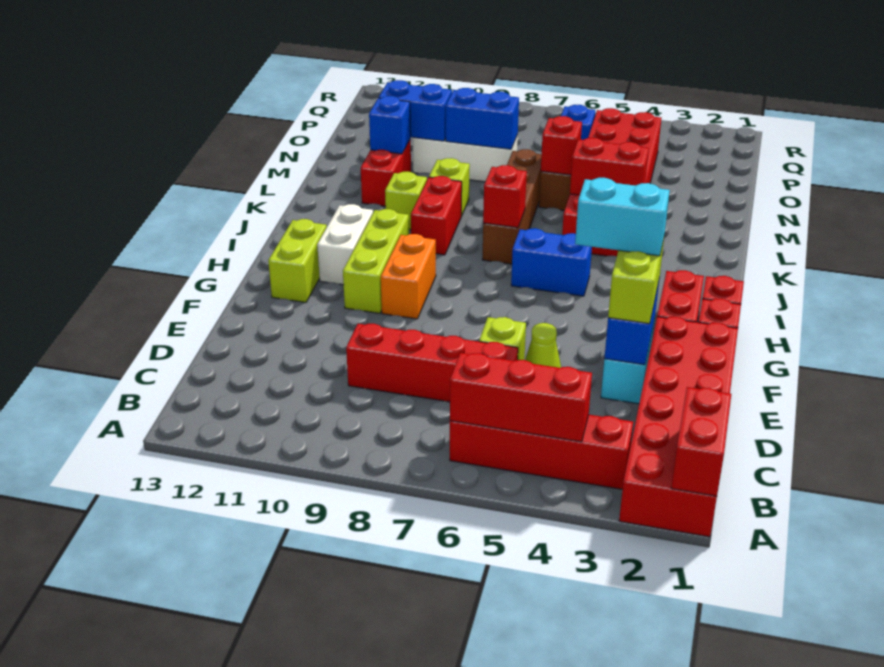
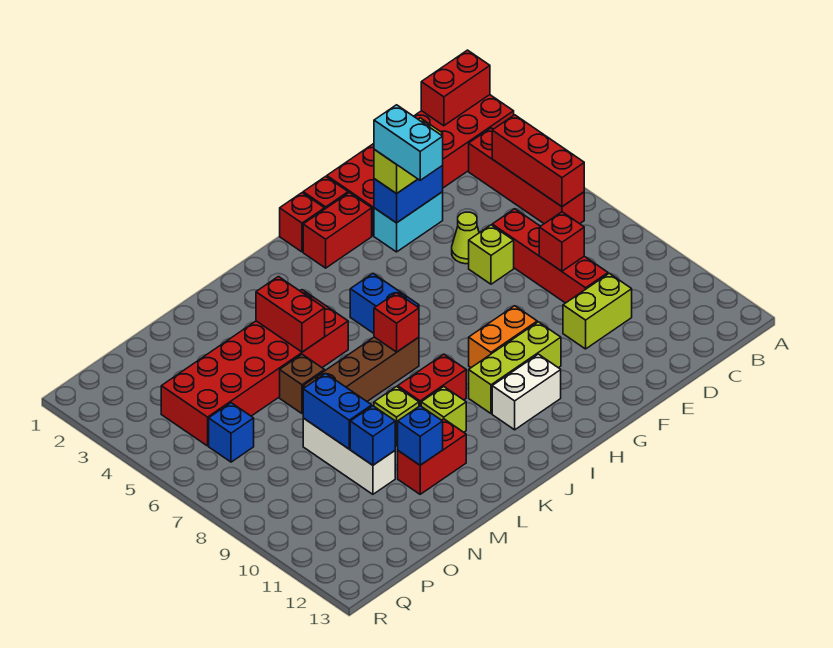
lime 1x2 brick [268,219,327,302] -> lime 1x2 brick moved to [563,273,632,349]
red 1x1 brick [541,116,582,175] -> red 1x1 brick moved to [539,212,584,271]
blue 1x2 brick [379,80,452,141] -> blue 1x1 brick [350,406,395,465]

